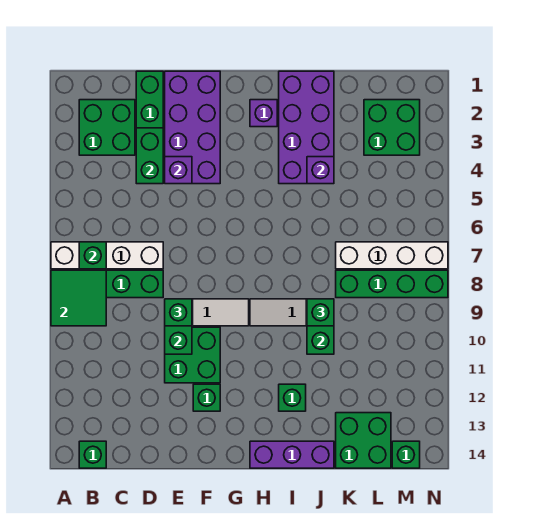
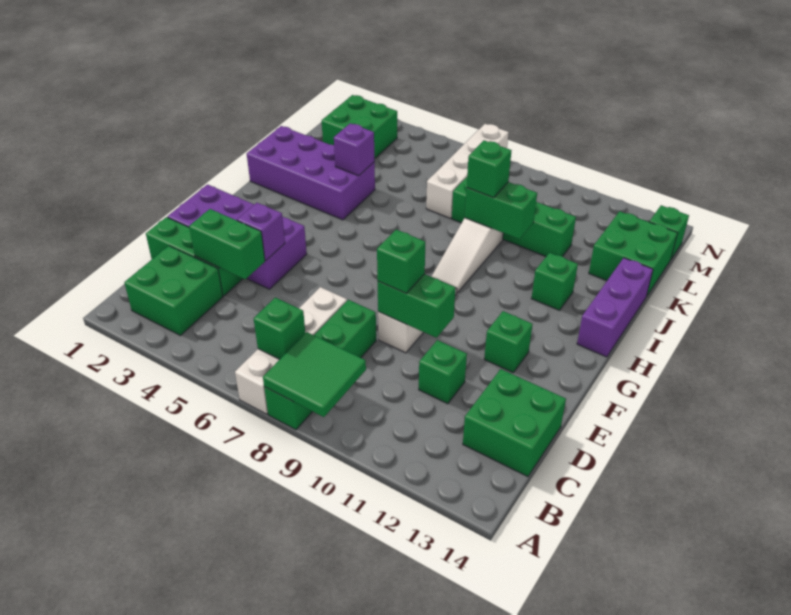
green 1x1 brick [79,441,106,468] -> green 1x1 brick moved to [419,340,467,404]
green 2x2 brick [165,327,220,383] -> green 2x2 brick moved to [463,369,566,477]
purple 1x1 brick [250,100,277,127] -> none
green 1x4 brick [336,270,448,298] -> green 1x4 brick turned to [452,177,576,256]

